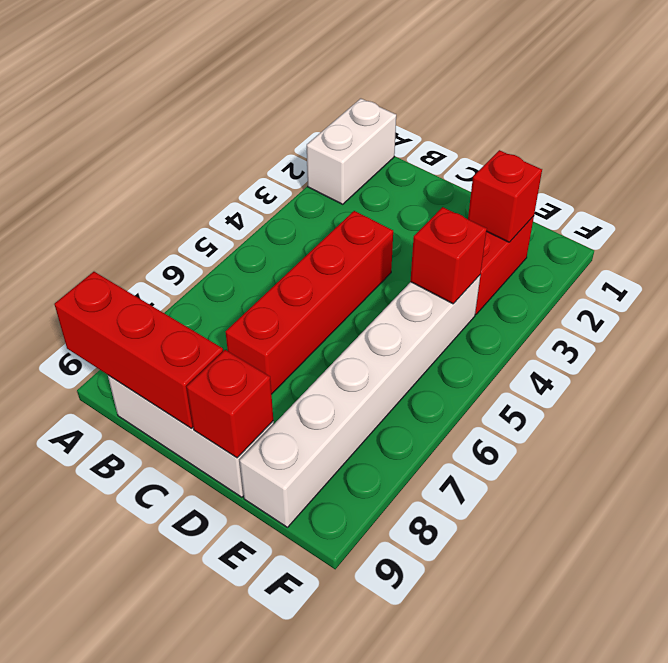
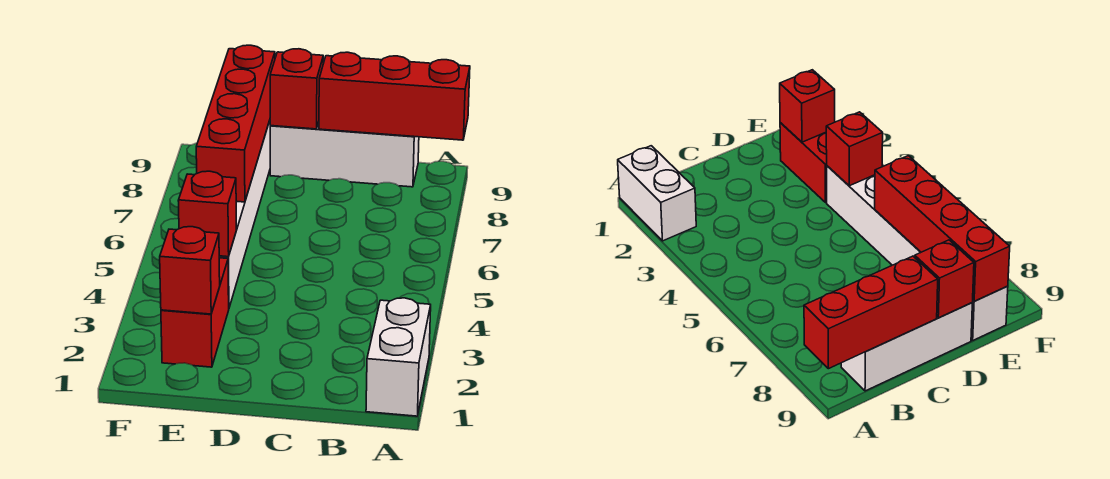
red 1x4 brick [226,211,393,394] -> red 1x4 brick moved to [196,45,275,202]

